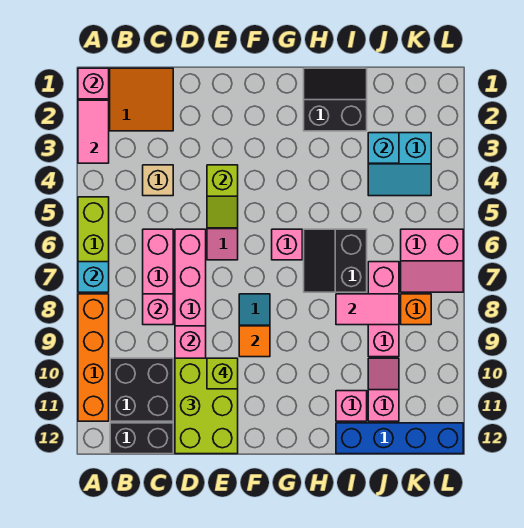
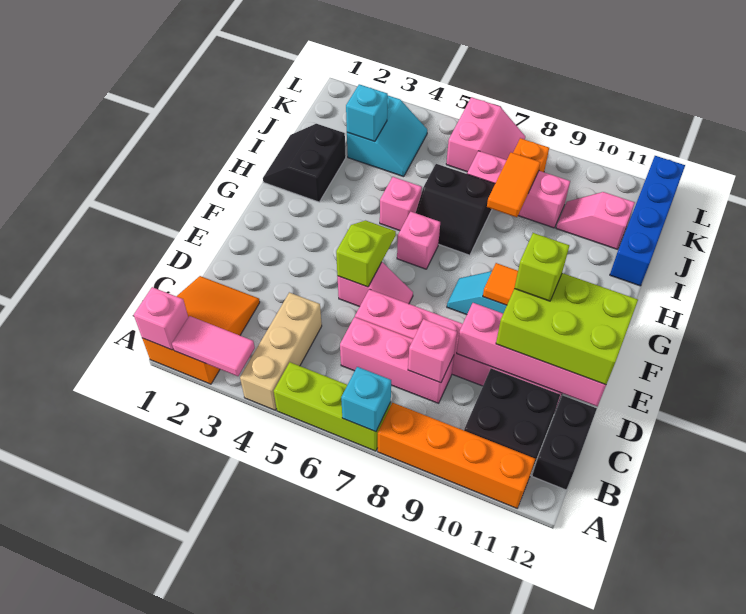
tan 1x1 brick [143,165,173,196] -> tan 1x3 brick [240,292,322,410]
lime 1x2 slope [207,165,238,228] -> lime 1x2 slope turned to [336,221,396,287]
pink 1x2 tile [336,294,399,325] -> orange 1x2 tile [487,152,540,217]
pink 1x1 brick [336,391,367,421] -> pink 1x1 brick moved to [380,177,422,231]

